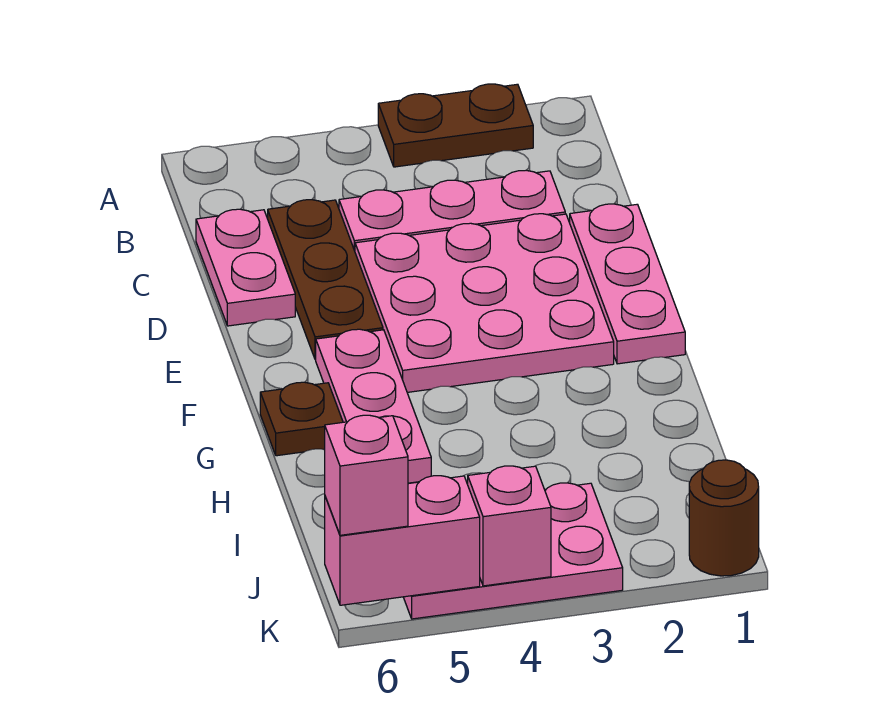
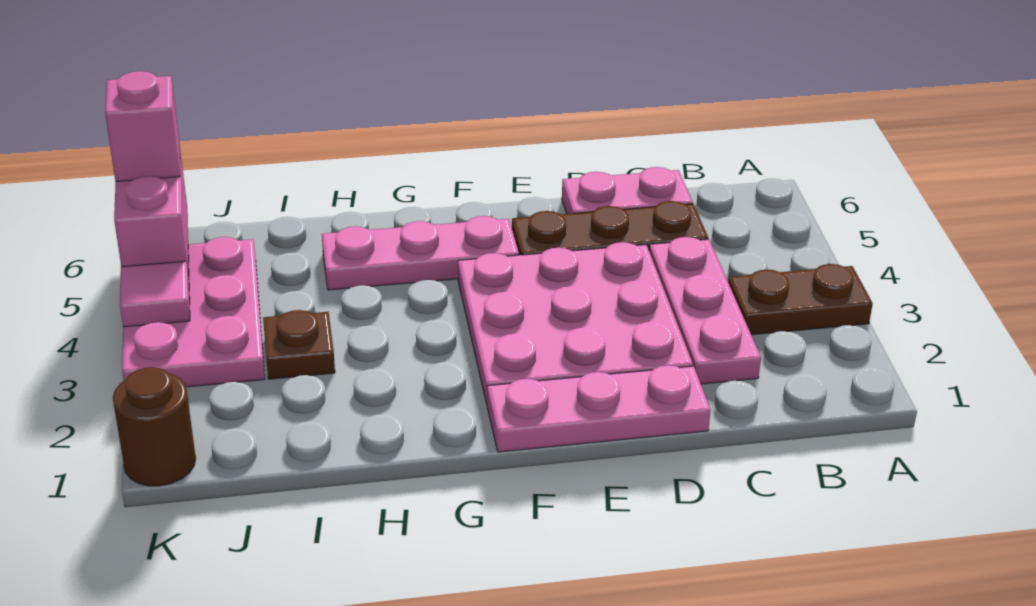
brown 1x2 plate [378,84,533,167] -> brown 1x2 plate turned to [728,264,873,335]
brown 1x1 plate [260,382,343,456] -> brown 1x1 plate moved to [263,310,335,379]
pink 1x1 brick [468,466,551,586] -> pink 1x1 tile [120,261,190,327]

